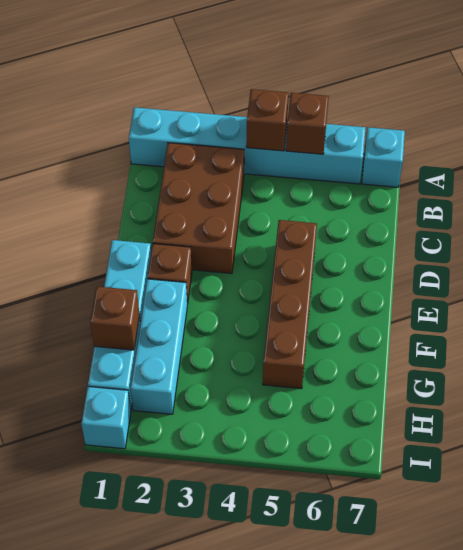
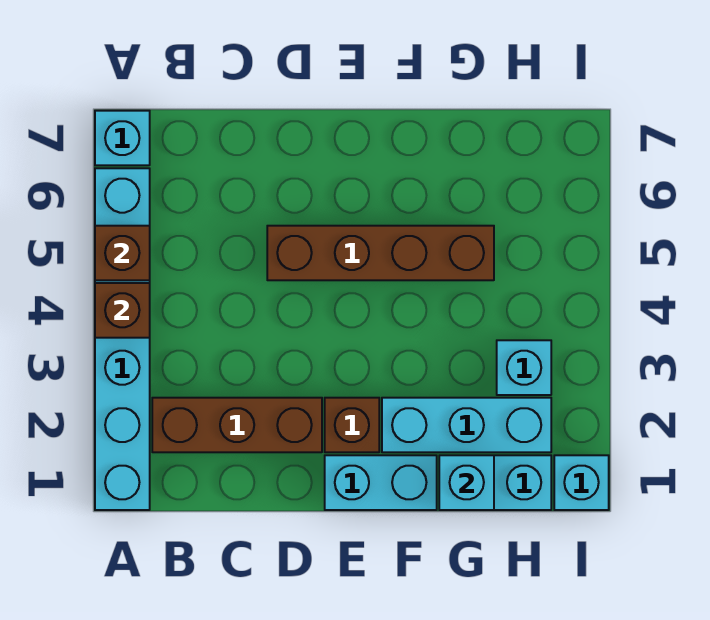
brown 2x3 brick [153,143,244,273] -> brown 1x3 brick [152,398,322,452]
brown 1x1 brick [90,287,140,350] -> cyan 1x1 brick [439,455,494,510]
none -> cyan 1x1 brick [497,340,551,395]

